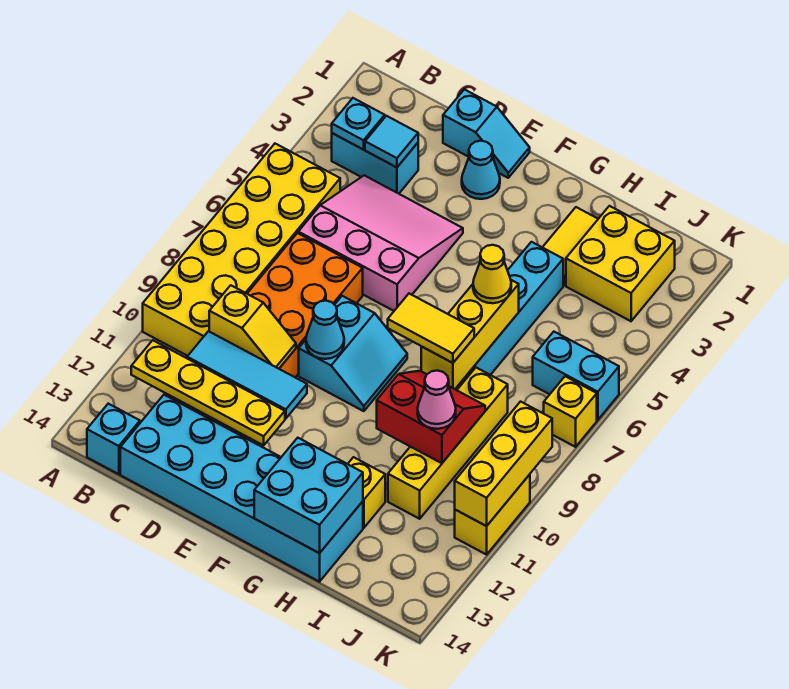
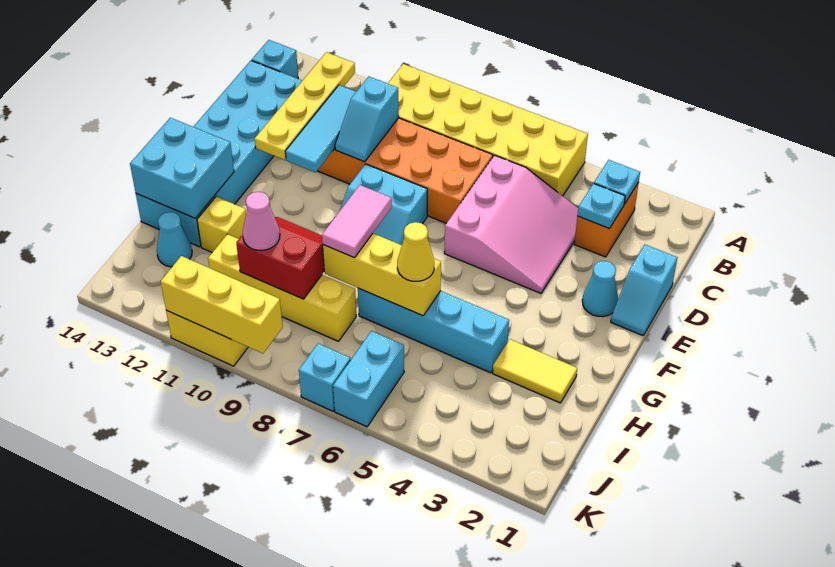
cyan 1x2 brick [332,133,418,194] -> orange 1x2 brick [574,182,639,257]
cyan 1x1 tile [365,116,418,167] -> cyan 1x1 plate [578,184,625,229]
yellow 1x2 slope [209,285,296,369] -> cyan 1x2 slope [335,76,399,162]
cyan 1x1 cone [306,301,344,359] -> cyan 1x1 cone moved to [157,212,192,267]
yellow 1x2 tile [388,294,474,363] -> pink 1x2 tile [322,185,392,258]
red 2x2 slope [377,371,485,463] -> red 2x2 slope turned to [236,217,324,299]
yellow 2x2 brick [566,206,675,321] -> none
yellow 1x1 brick [544,376,597,447] -> cyan 1x1 brick [299,344,350,411]

